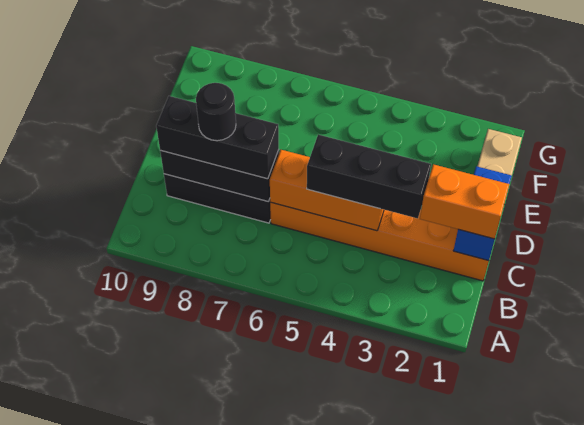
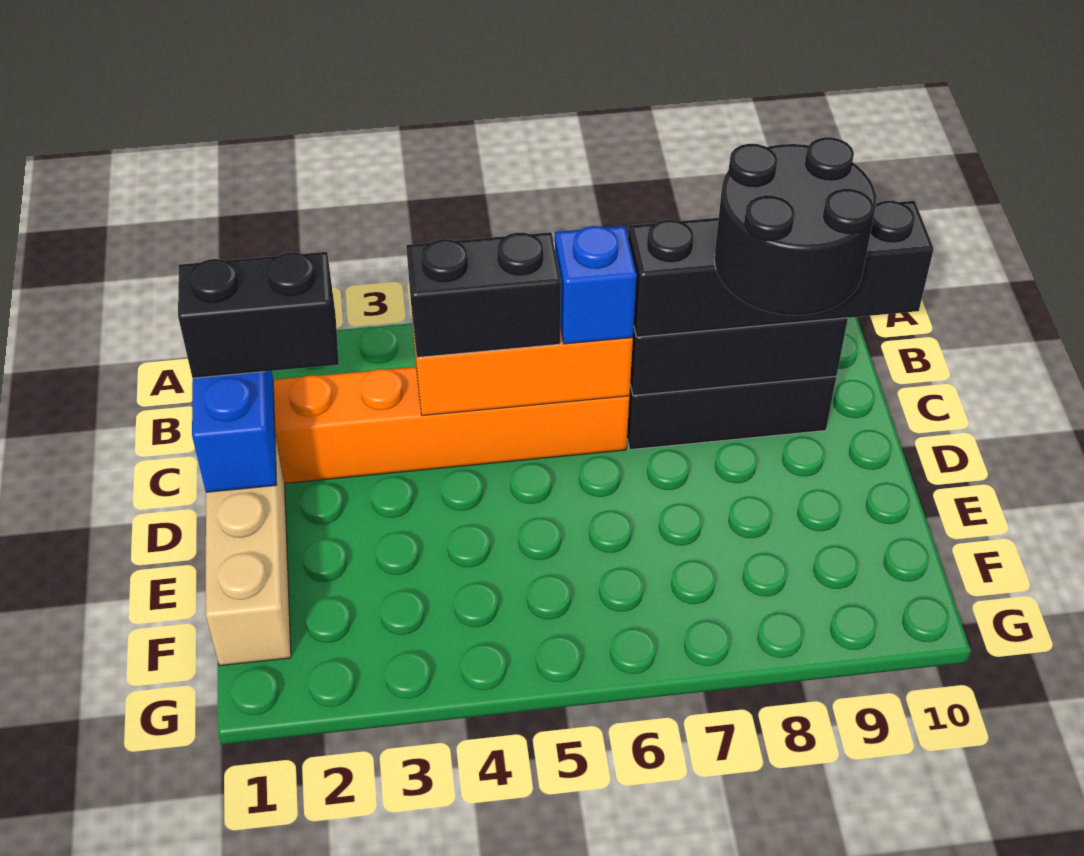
orange 1x2 brick [420,164,509,239] -> black 1x2 brick [178,252,339,378]
black 1x3 brick [307,135,431,218] -> black 1x2 brick [406,232,561,357]
none -> blue 1x1 brick [555,226,637,344]
black 1x3 brick [156,96,279,179] -> black 1x4 brick [628,201,934,337]
black 1x1 round brick [196,83,236,141] -> black 2x2 round brick [714,137,876,315]

